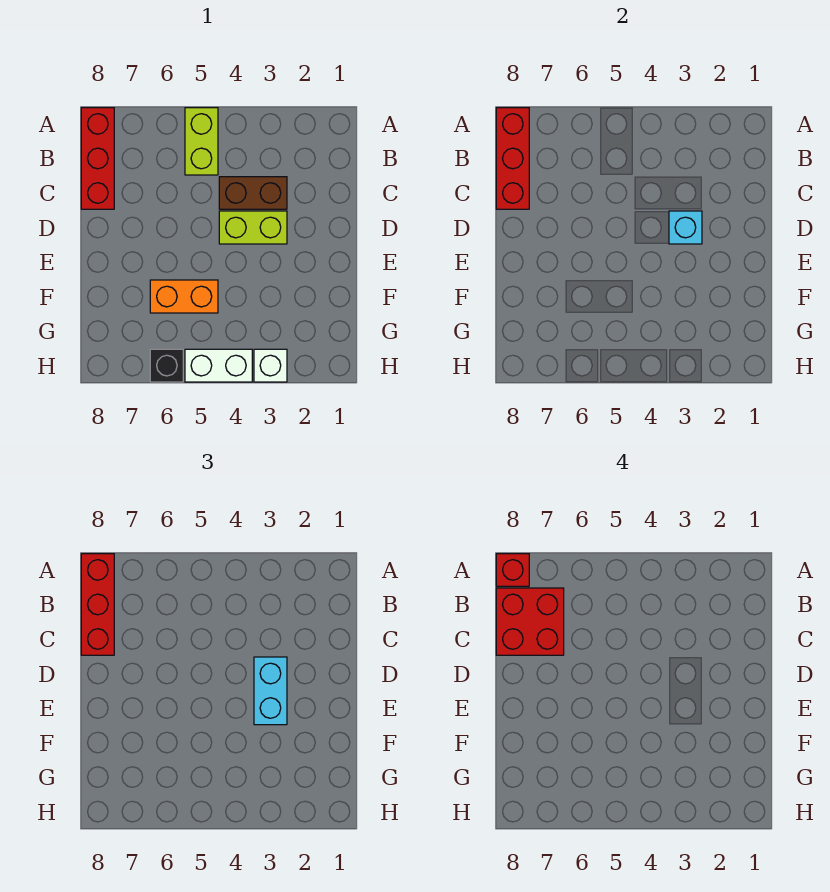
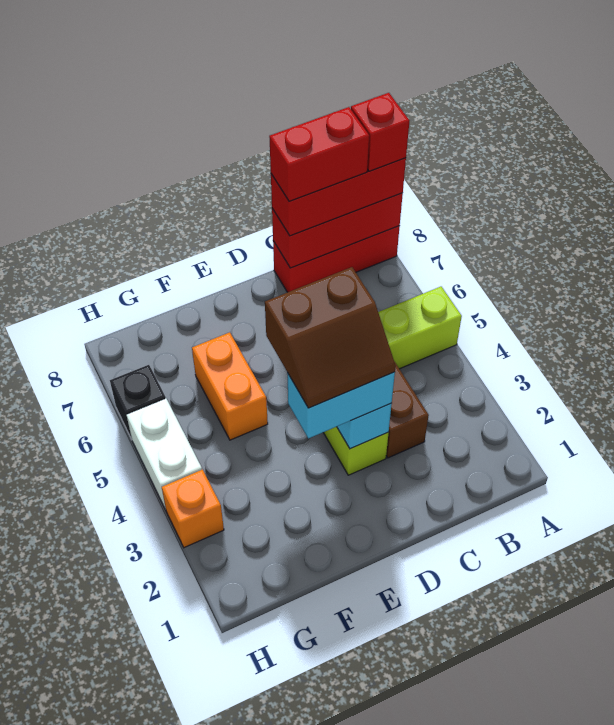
red 2x2 brick [496,588,564,655] -> red 1x2 brick [269,107,369,202]
none -> brown 2x2 slope [265,267,396,408]
white 1x1 brick [254,349,287,382] -> orange 1x1 brick [162,470,224,548]

